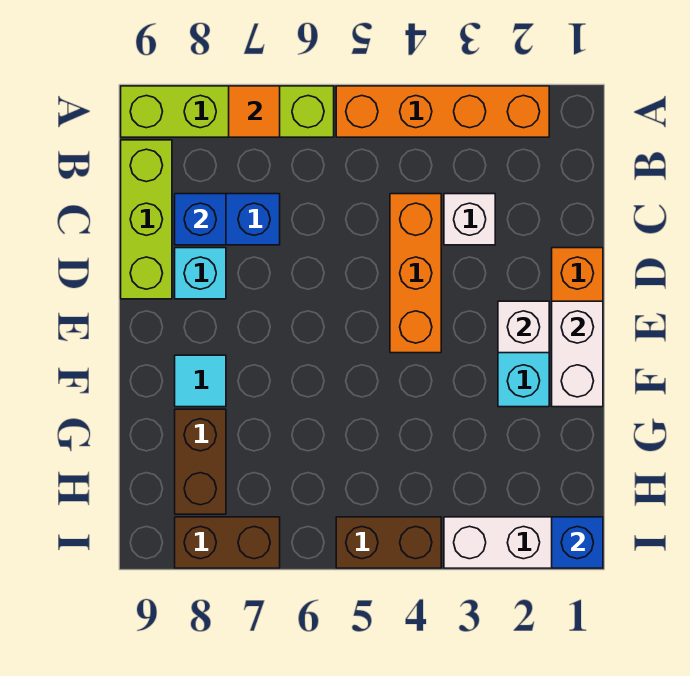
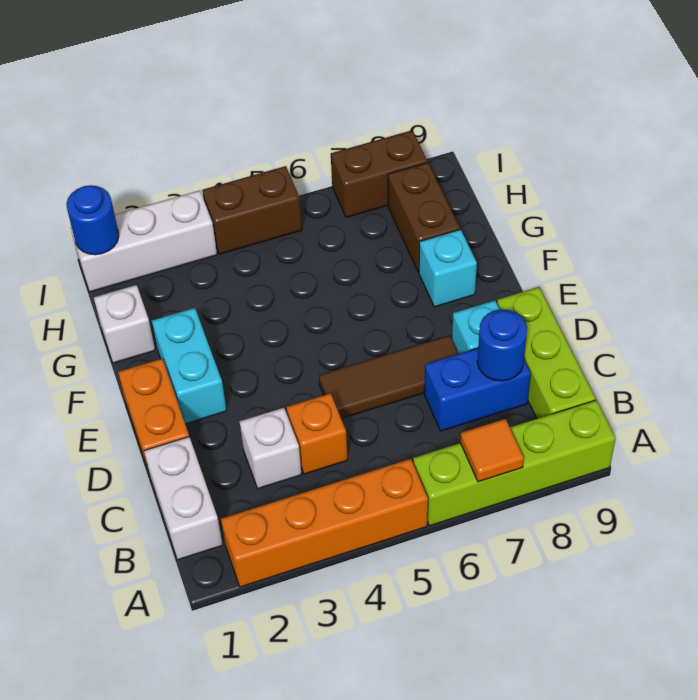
orange 1x3 brick [390,194,441,353] -> orange 1x1 brick [286,393,348,474]
blue 1x1 brick [175,194,226,245] -> blue 1x1 round brick [477,309,527,381]
none -> brown 1x3 tile [319,335,458,419]
white 1x2 brick [552,301,603,407] -> white 1x2 brick moved to [144,437,223,560]
white 1x1 brick [498,301,549,353] -> white 1x1 brick moved to [94,285,155,363]
cyan 1x1 tile [175,355,226,407] -> cyan 1x1 brick [419,229,477,307]
blue 1x1 brick [552,517,603,568] -> blue 1x1 round brick [66,185,119,255]

